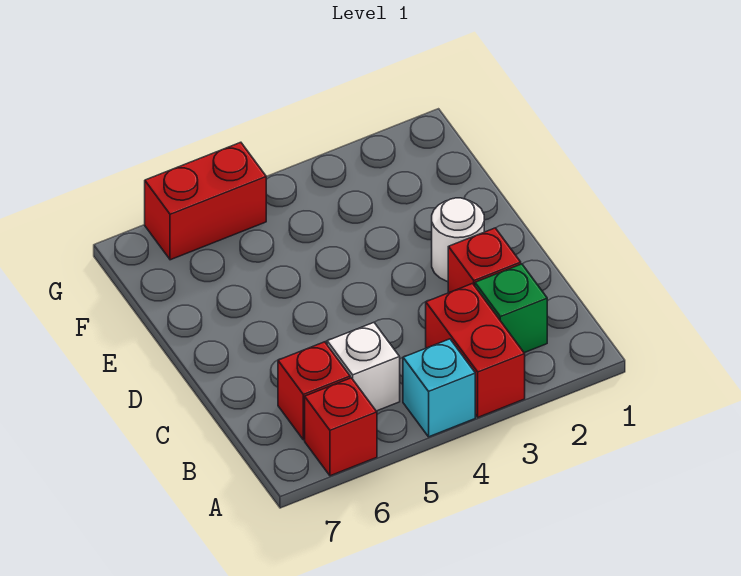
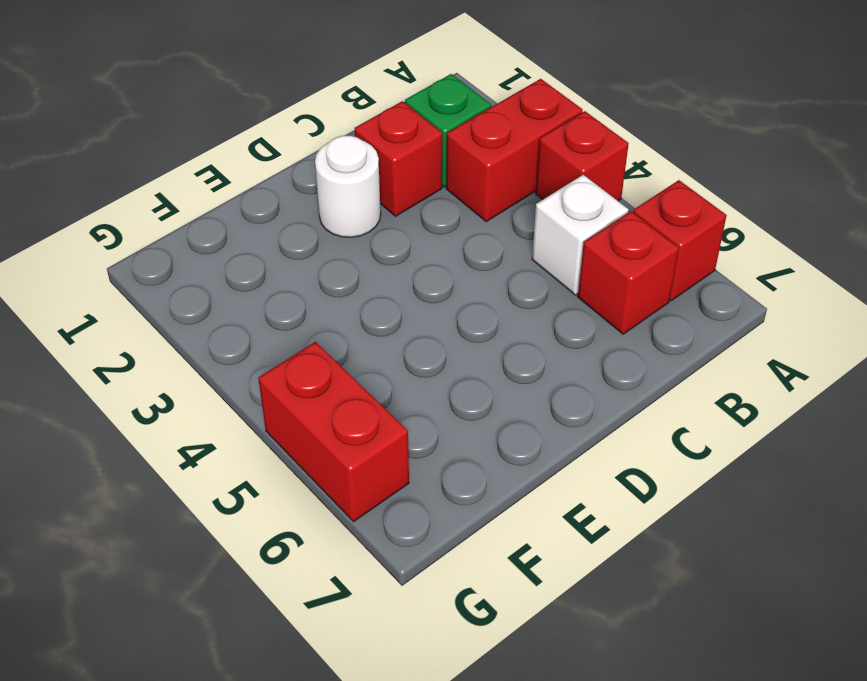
cyan 1x1 brick [403,339,475,437] -> red 1x1 brick [536,111,629,201]

